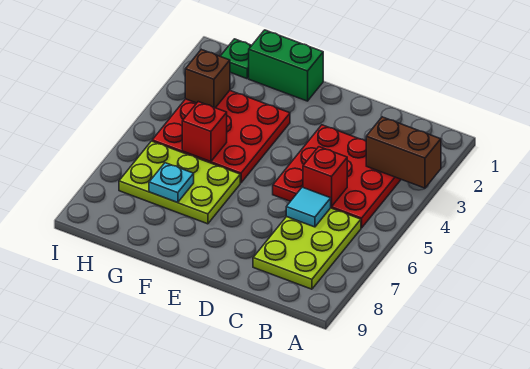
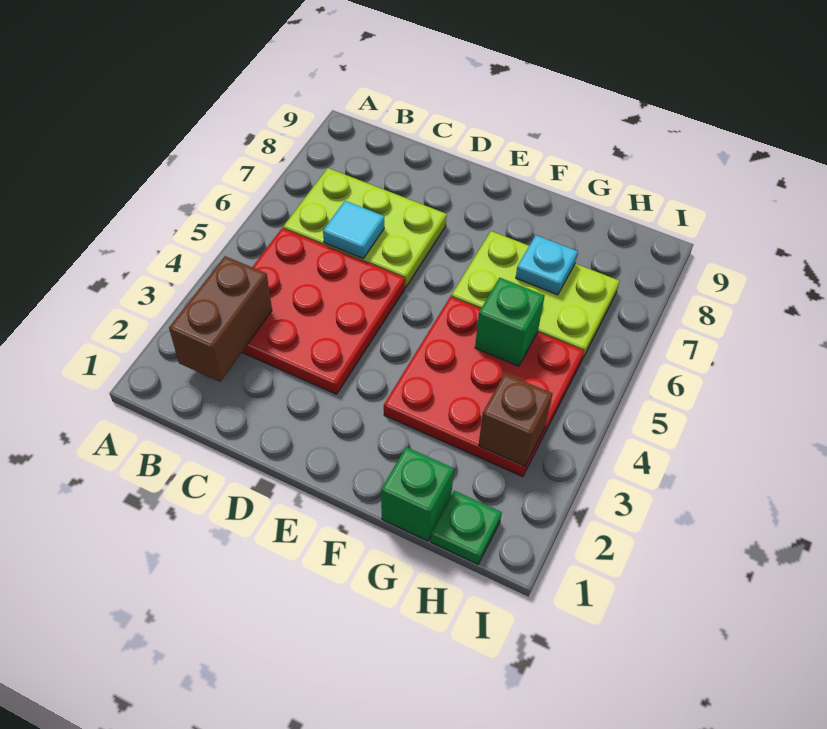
brown 1x2 brick [366,117,441,188] -> brown 1x2 brick turned to [169,256,272,382]
lime 2x3 plate [253,208,361,289] -> lime 2x3 plate turned to [283,168,447,288]
red 1x1 brick [303,147,347,207] -> none
green 1x2 brick [249,30,323,101] -> green 1x1 brick [381,447,454,541]
red 1x1 brick [182,102,227,162] -> green 1x1 brick [475,278,545,366]

